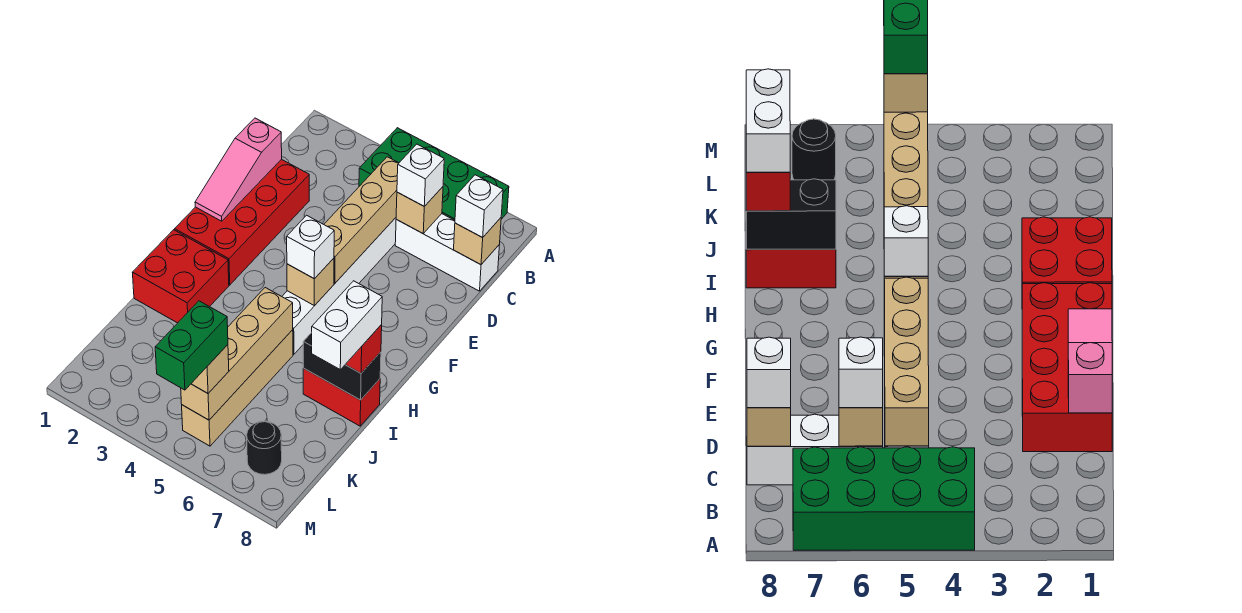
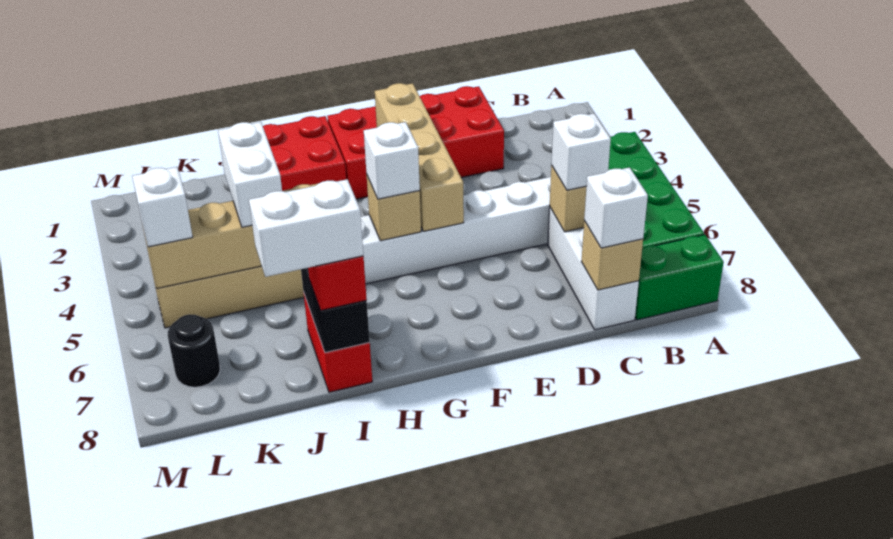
tan 1x4 brick [324,157,399,283] -> tan 1x4 brick turned to [375,83,464,231]
pink 1x3 slope [195,118,282,221] -> none
none -> white 1x2 brick [218,122,282,227]
tan 1x1 brick [191,345,229,393] -> white 1x1 brick [132,167,193,247]
green 1x2 brick [155,301,228,390] -> green 1x2 brick moved to [635,235,724,320]

